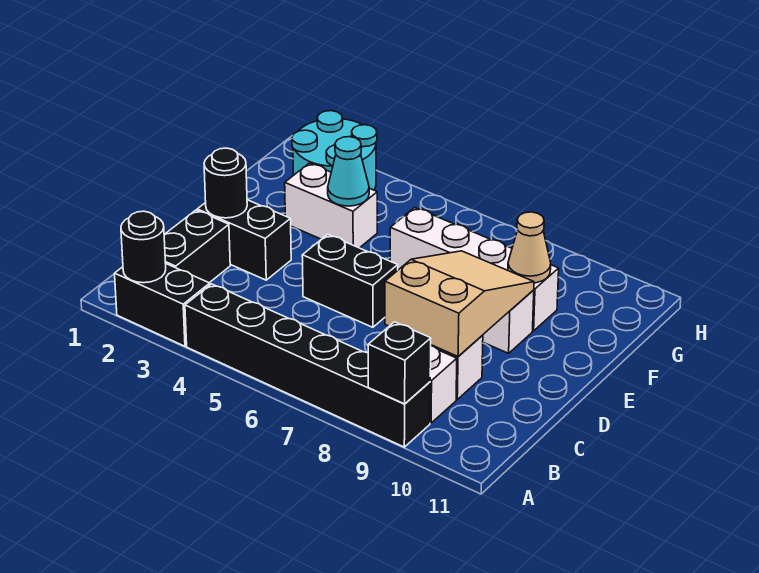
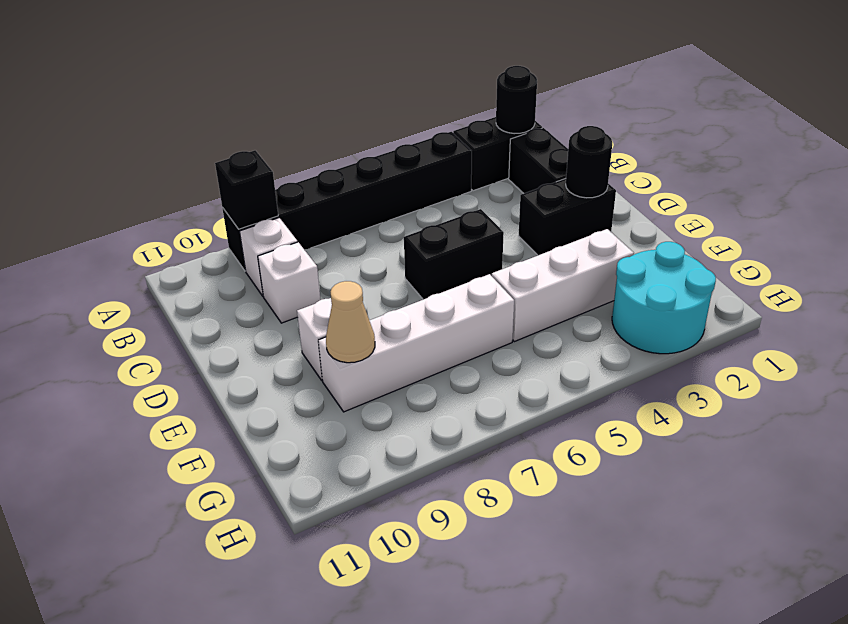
tan 2x3 slope [385,251,534,356] -> none
white 1x2 brick [285,163,377,248] -> white 1x3 brick [492,229,634,342]
cyan 1x1 cone [328,137,369,206] -> none

